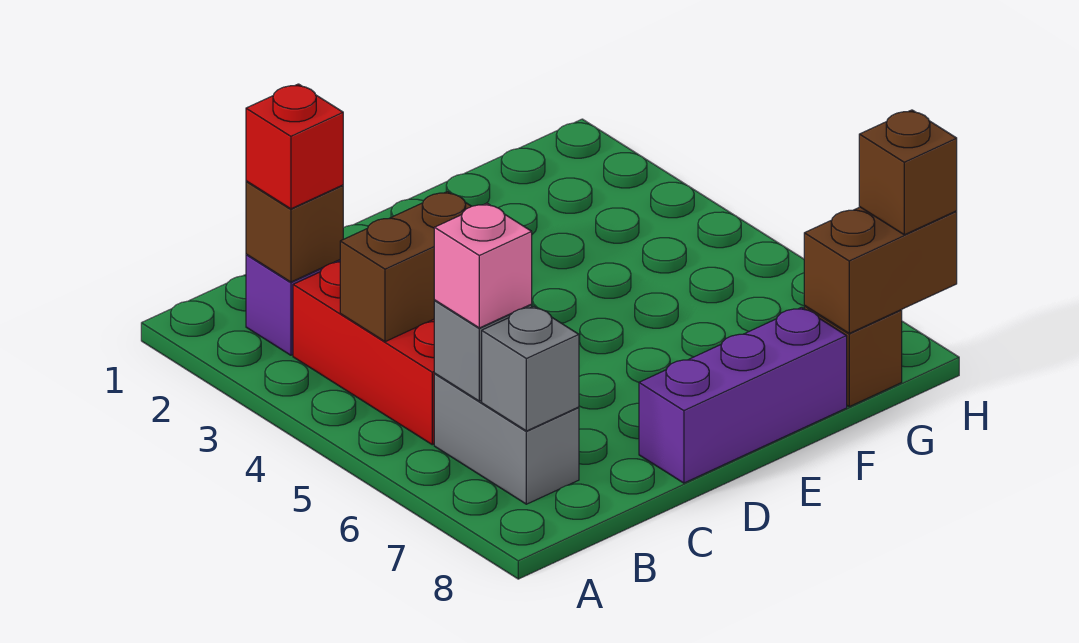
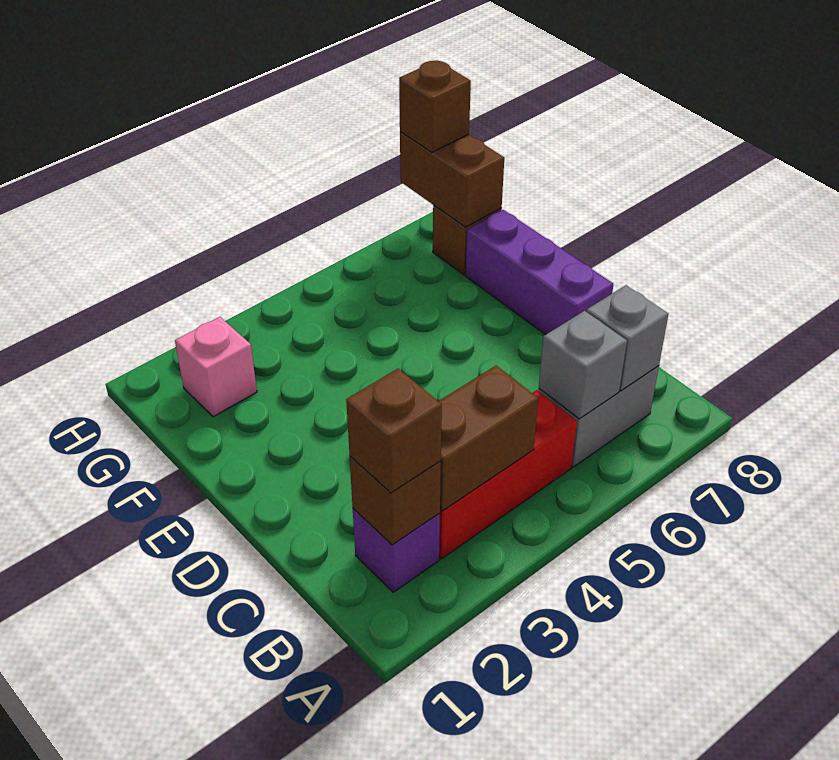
red 1x1 brick [246,84,343,209] -> brown 1x1 brick [346,369,442,493]
brown 1x2 brick [340,191,471,342] -> brown 1x2 brick turned to [438,366,538,511]
pink 1x1 brick [434,203,532,328] -> pink 1x1 brick moved to [175,317,257,417]

